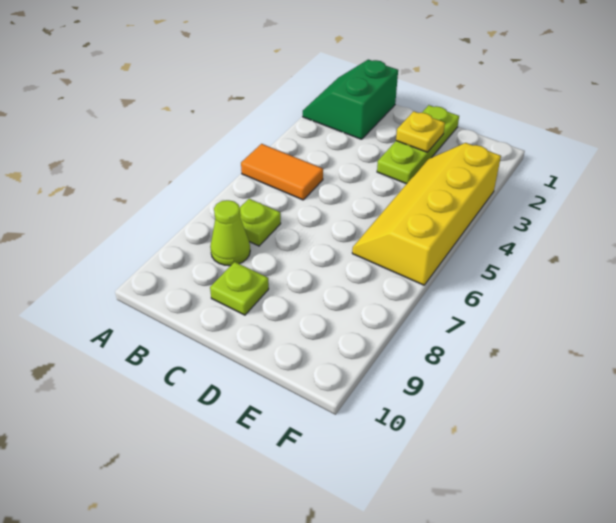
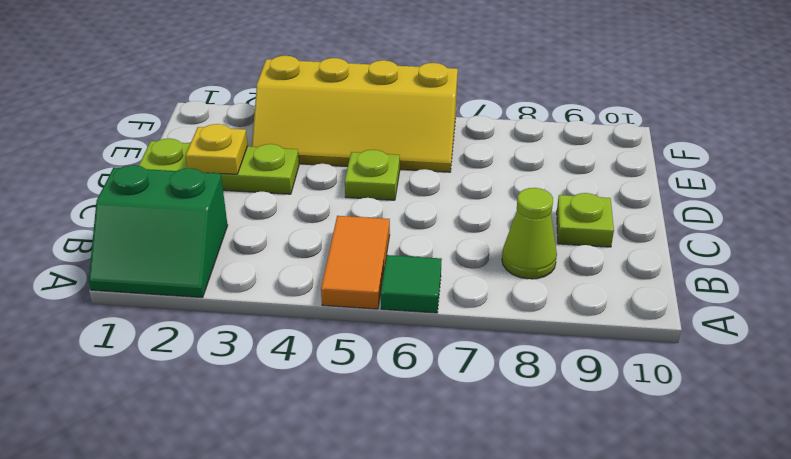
none -> green 1x1 tile [381,255,442,313]
lime 1x1 plate [240,199,281,246] -> lime 1x1 plate moved to [345,150,400,200]

